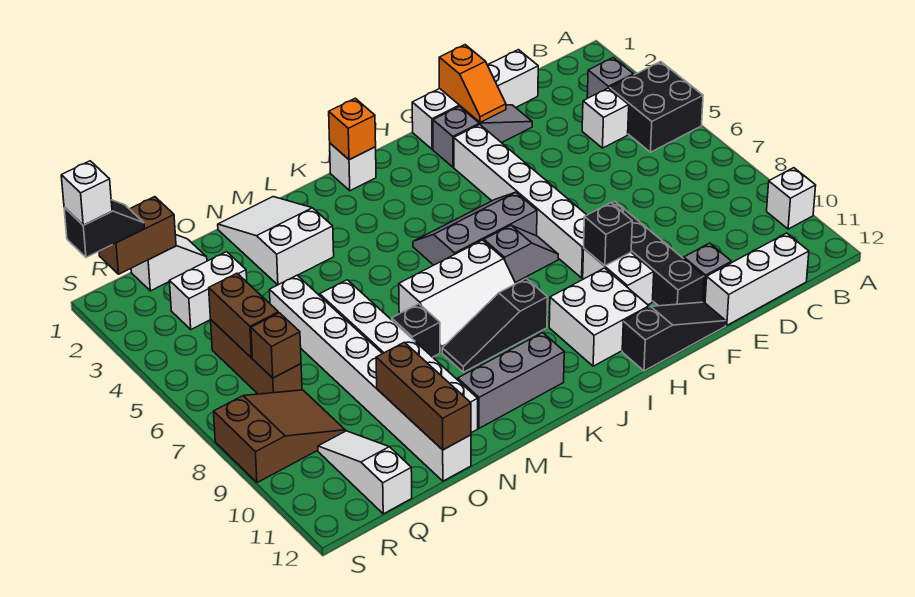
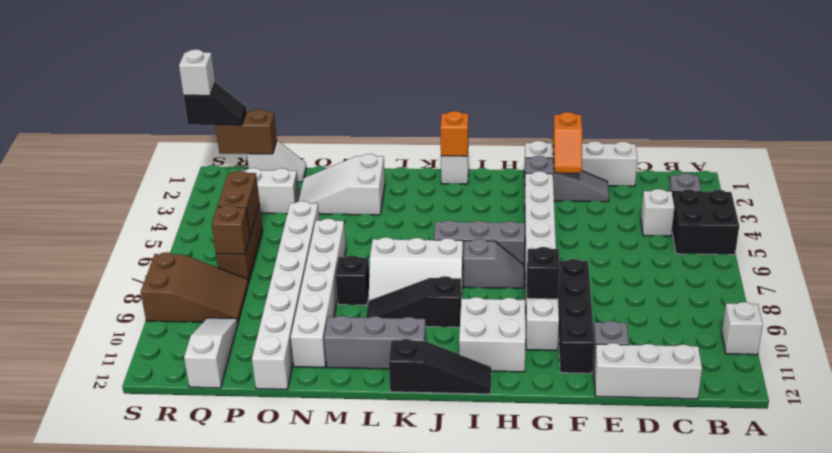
black 1x3 slope [622,302,726,371] -> black 1x3 slope moved to [389,339,491,394]
white 2x3 slope [218,197,334,285] -> white 2x3 slope turned to [298,154,385,215]
brown 1x3 brick [376,342,471,450] -> none

